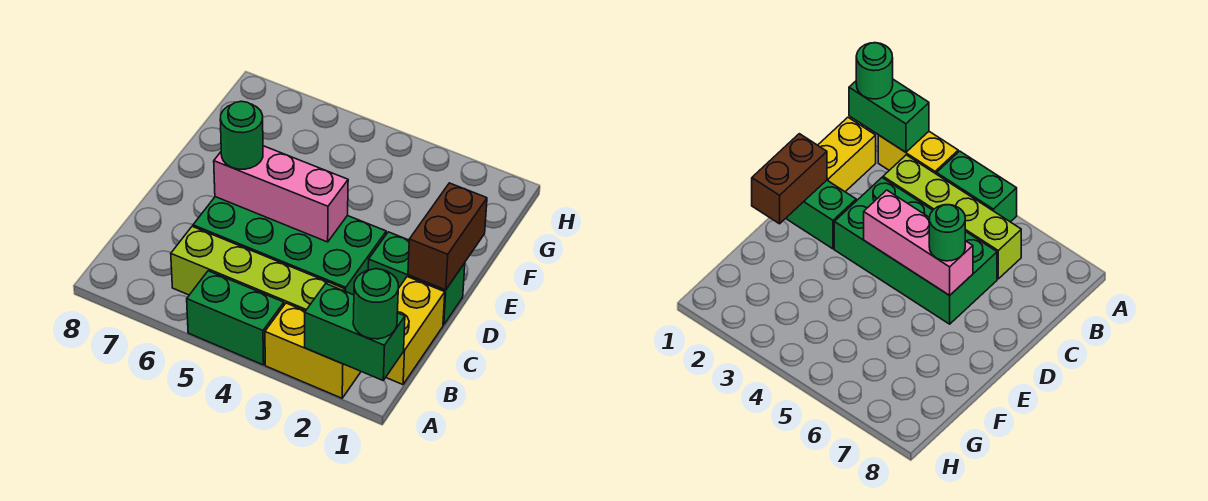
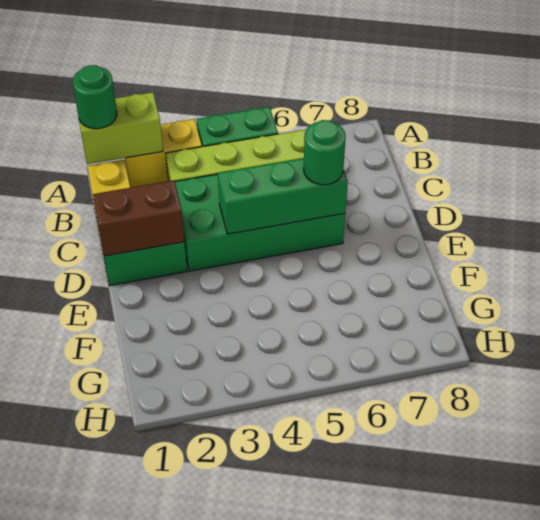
green 1x2 brick [305,284,405,380] -> lime 1x2 brick [79,92,163,164]
brown 1x2 brick [408,183,487,290] -> brown 1x2 brick turned to [93,180,185,256]
pink 1x3 brick [214,146,348,242] -> green 1x3 brick [218,158,348,234]

